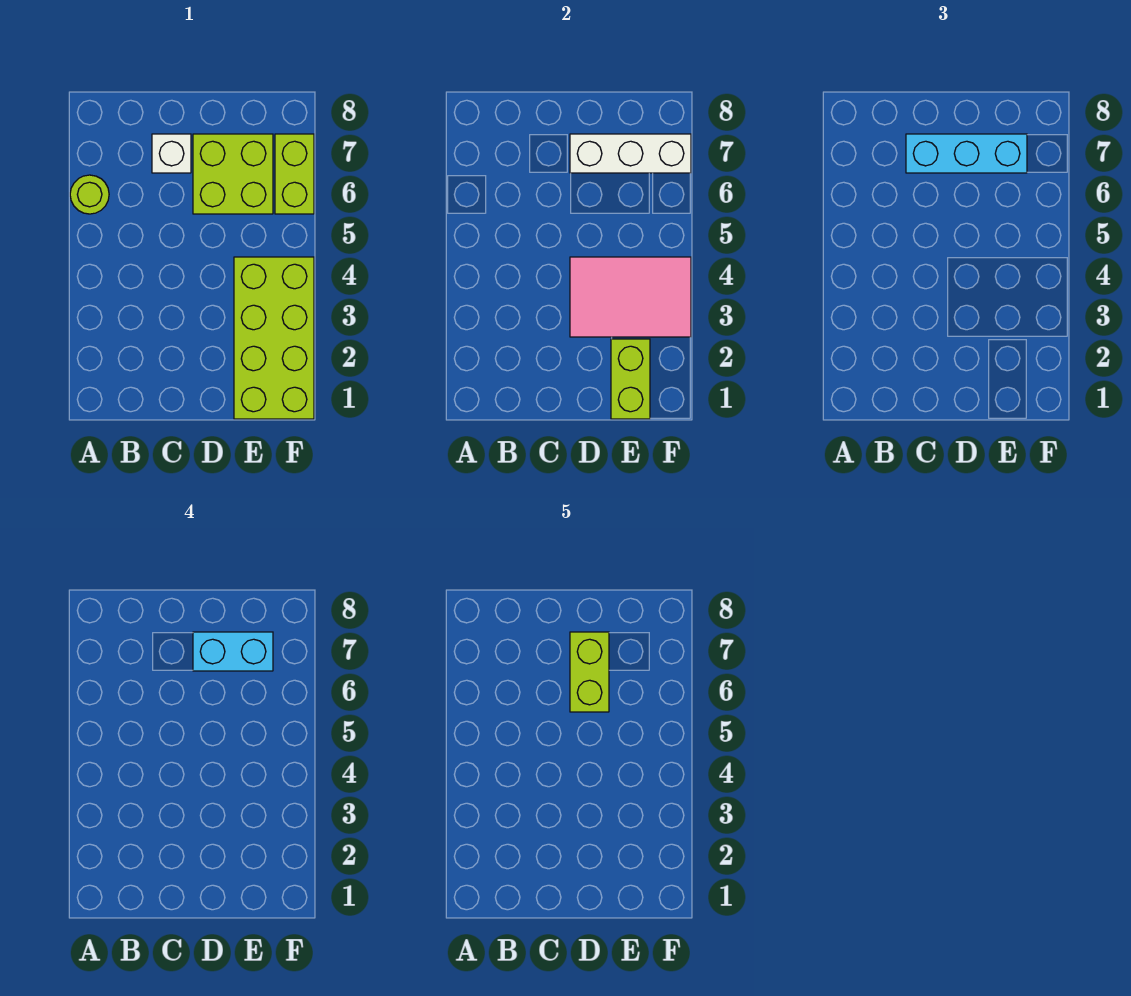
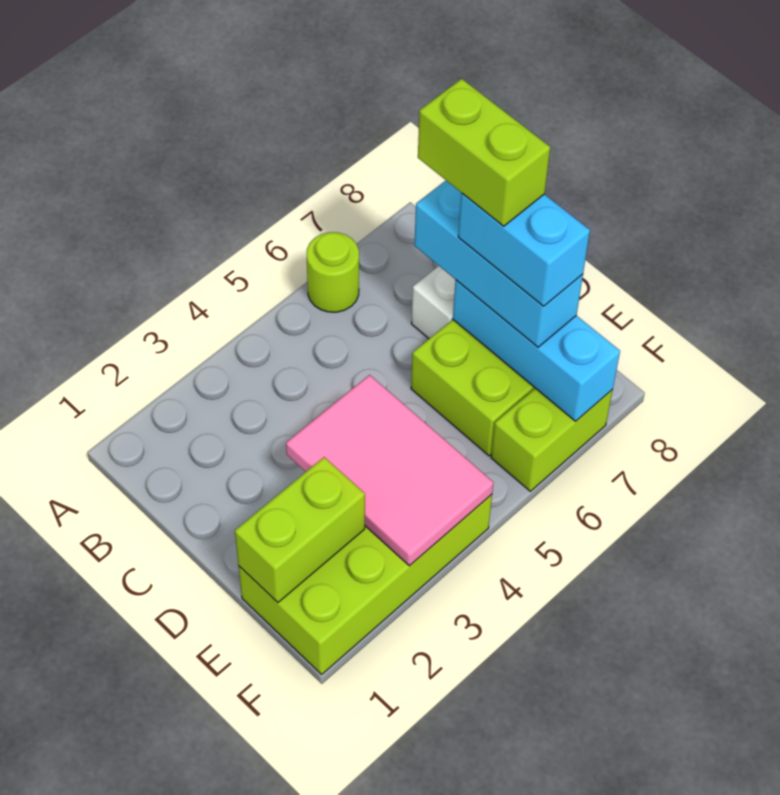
lime 1x2 brick [570,632,609,712] -> lime 1x2 brick turned to [418,79,550,226]
white 1x3 brick [570,134,691,173] -> cyan 1x3 brick [453,280,620,421]

